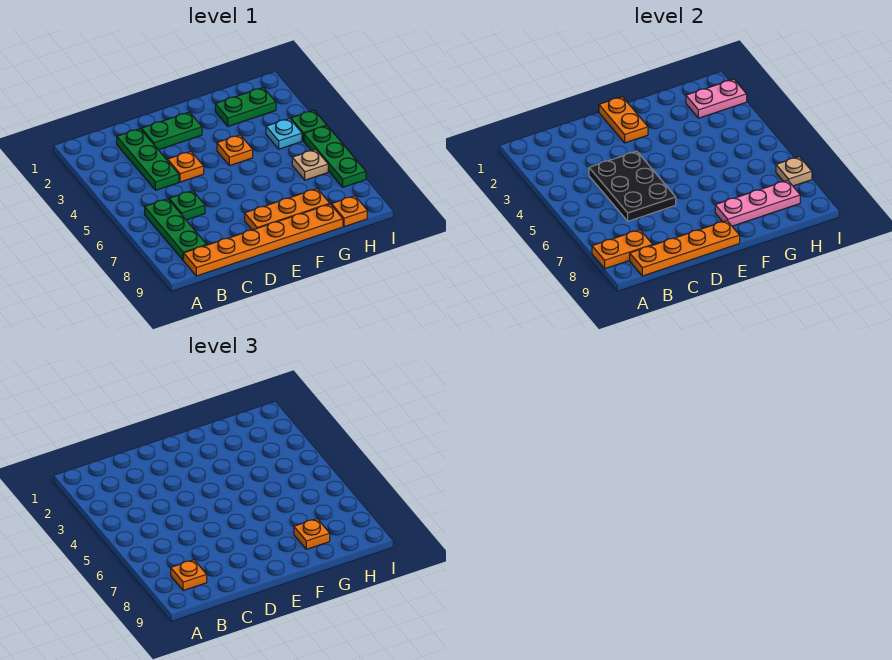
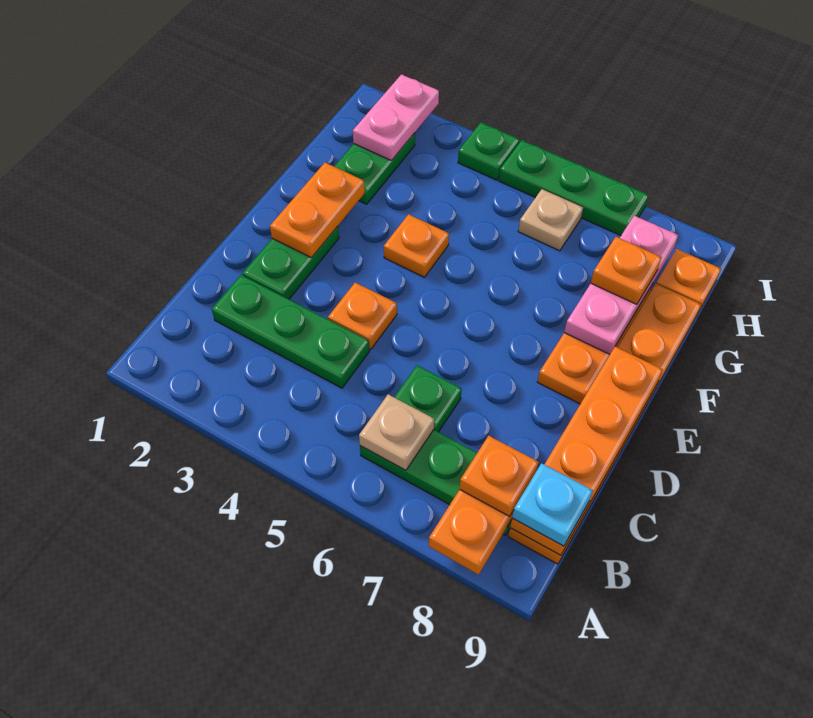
black 2x3 plate [589,151,676,221] -> none
orange 1x2 plate [599,97,648,143] -> orange 1x2 plate turned to [270,163,365,258]
cyan 1x1 plate [266,119,302,149] -> cyan 1x1 plate moved to [512,463,593,546]
tan 1x1 plate [776,157,812,186] -> tan 1x1 plate moved to [359,394,434,470]

